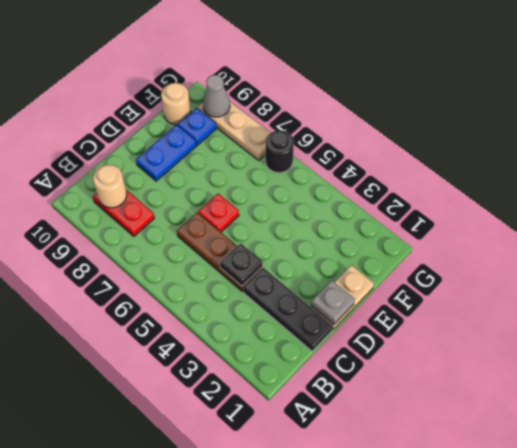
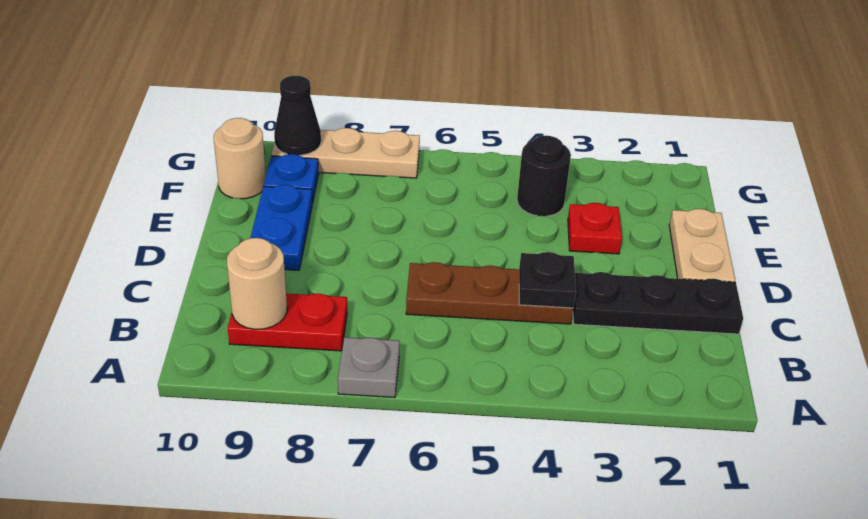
grey 1x1 plate [311,281,355,324] -> grey 1x1 plate moved to [338,337,400,398]
red 1x1 plate [198,194,239,232] -> red 1x1 plate moved to [568,203,622,254]
black 1x1 round brick [265,130,294,173] -> black 1x1 round brick moved to [517,136,571,216]
grey 1x1 cone [203,75,230,117] -> black 1x1 cone [274,76,321,155]

